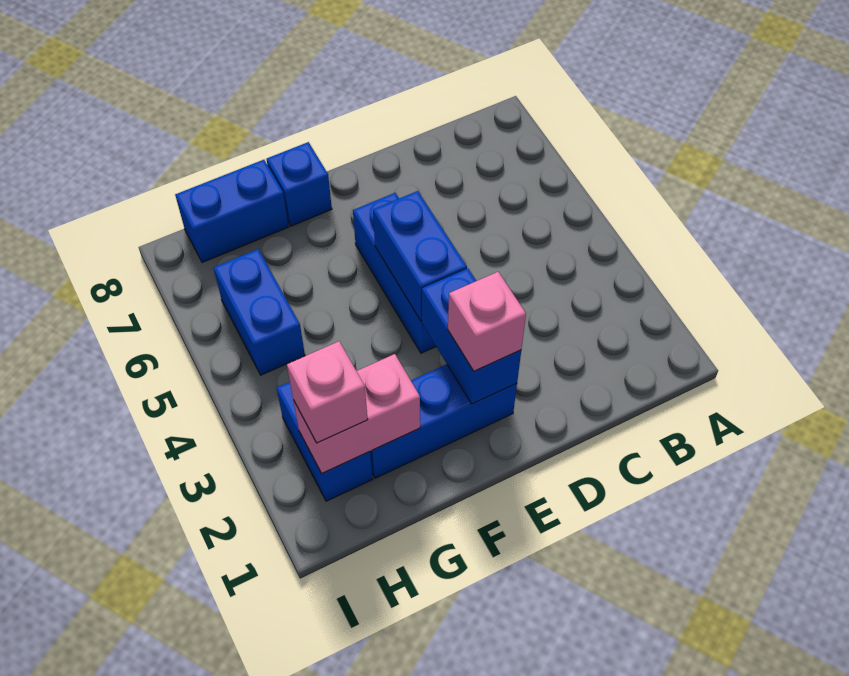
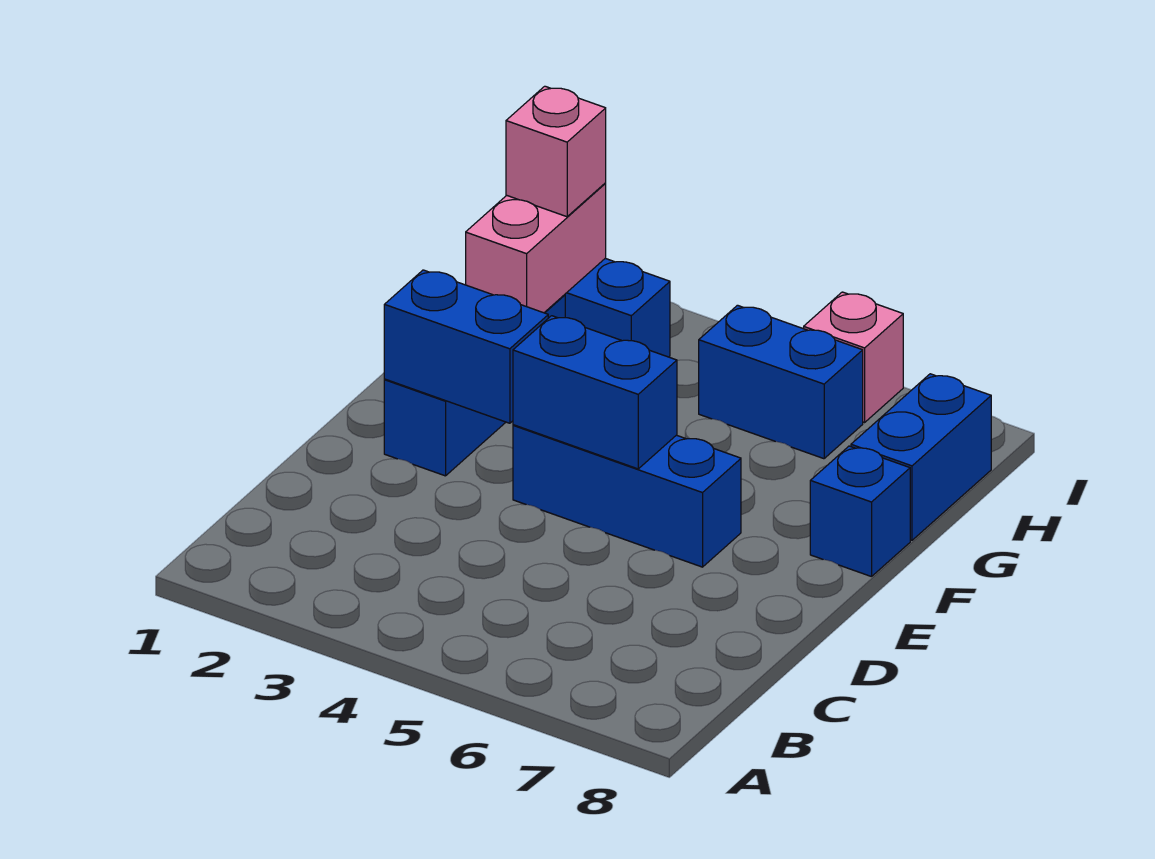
pink 1x1 brick [448,272,526,371] -> pink 1x1 brick moved to [804,292,903,422]

